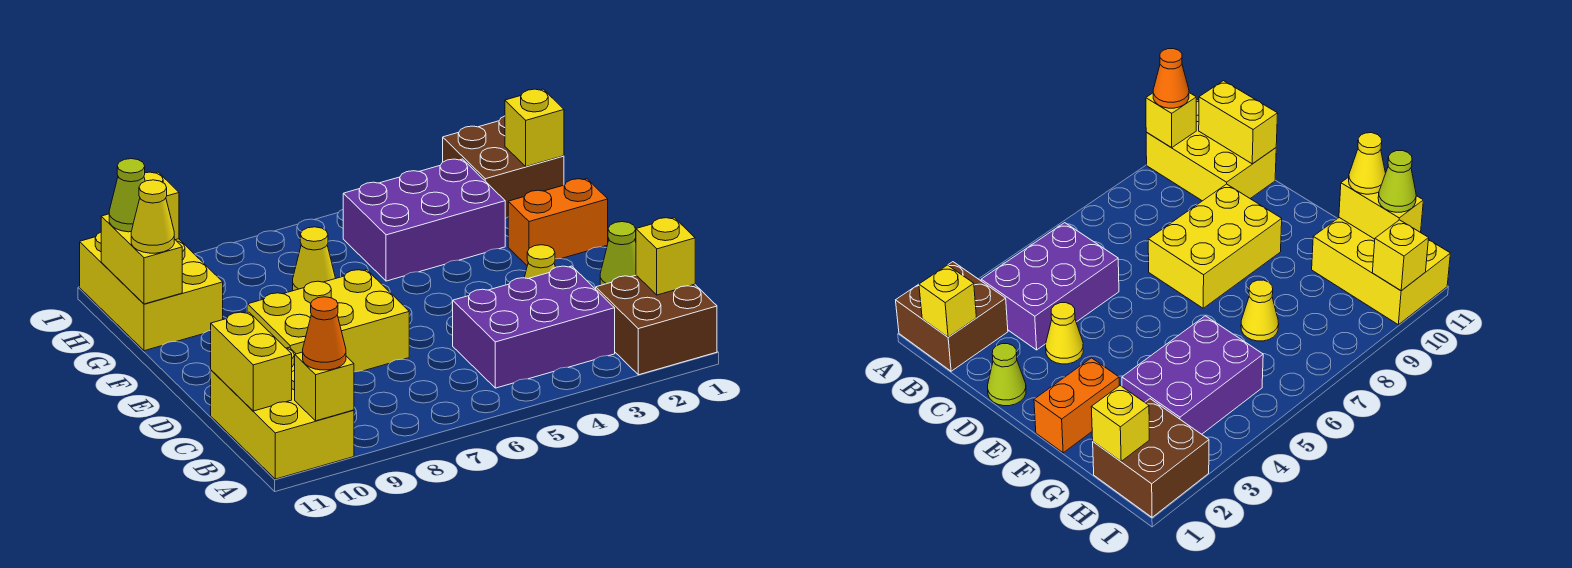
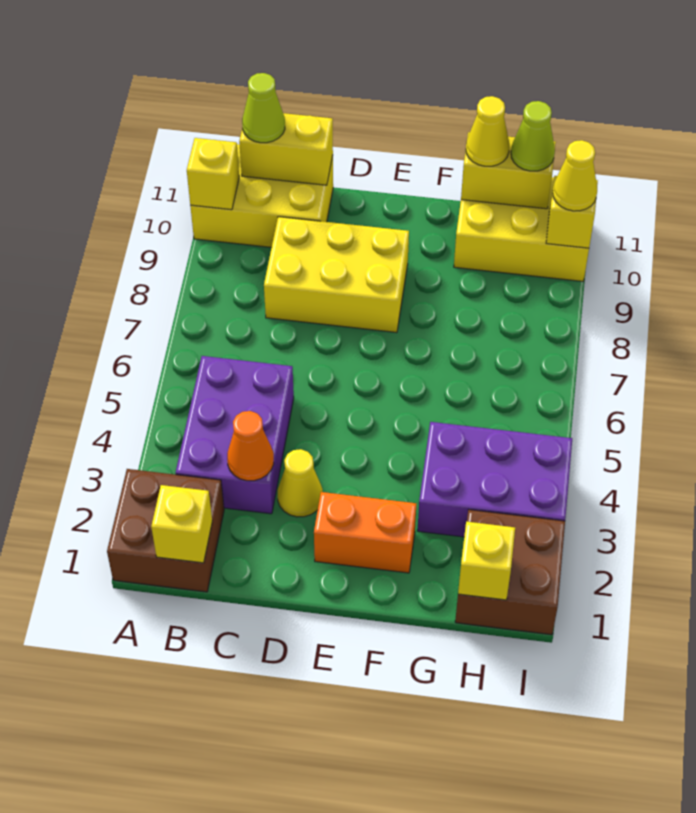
orange 1x1 cone [303,297,346,370] -> orange 1x1 cone moved to [227,411,274,481]
lime 1x1 cone [600,222,636,285] -> lime 1x1 cone moved to [242,73,285,143]
yellow 2x3 brick [248,270,409,372] -> yellow 2x3 brick turned to [264,217,409,333]
orange 1x2 brick [508,179,608,265] -> orange 1x2 brick turned to [314,492,416,573]
purple 2x3 brick [343,159,505,281] -> purple 2x3 brick turned to [417,422,572,537]
yellow 1x1 cone [293,227,336,291] -> yellow 1x1 cone moved to [553,140,597,211]

